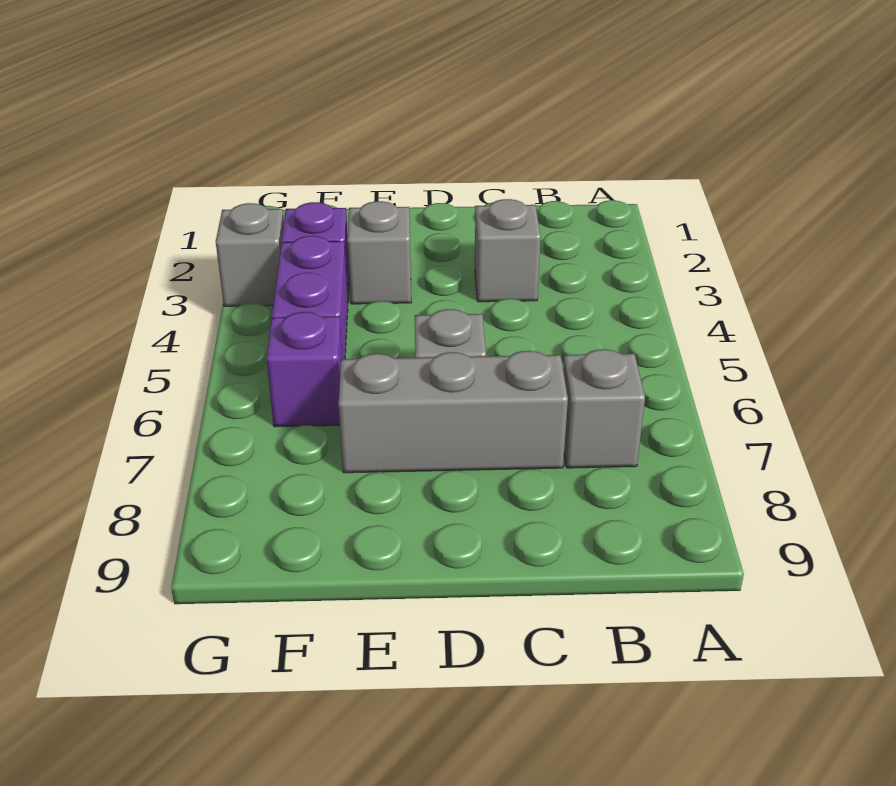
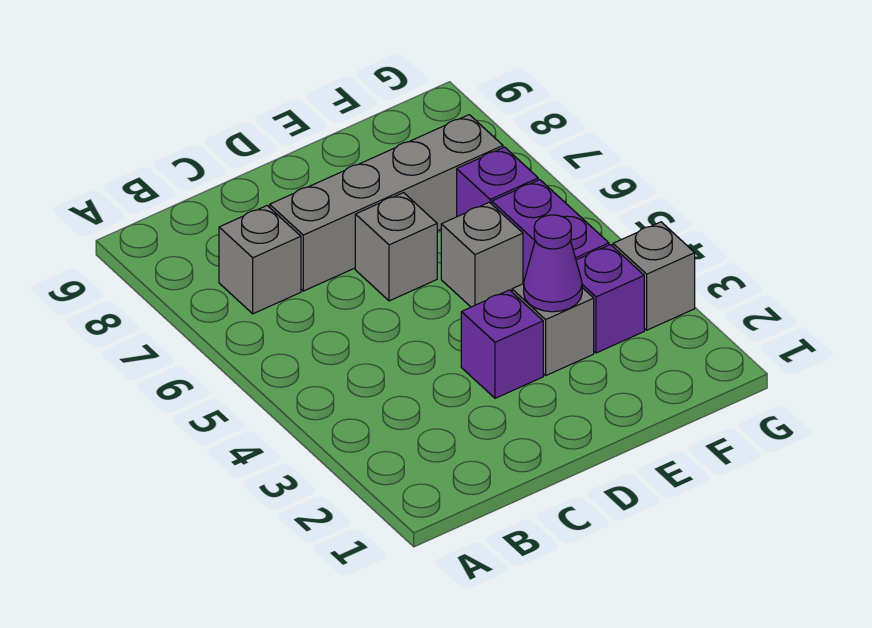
grey 1x1 brick [475,199,541,302] -> grey 1x1 brick moved to [441,202,523,307]
grey 1x3 brick [339,351,568,473] -> grey 1x4 brick [270,115,503,291]
none -> purple 1x1 brick [461,290,543,398]
none -> purple 1x1 cone [524,215,582,312]

